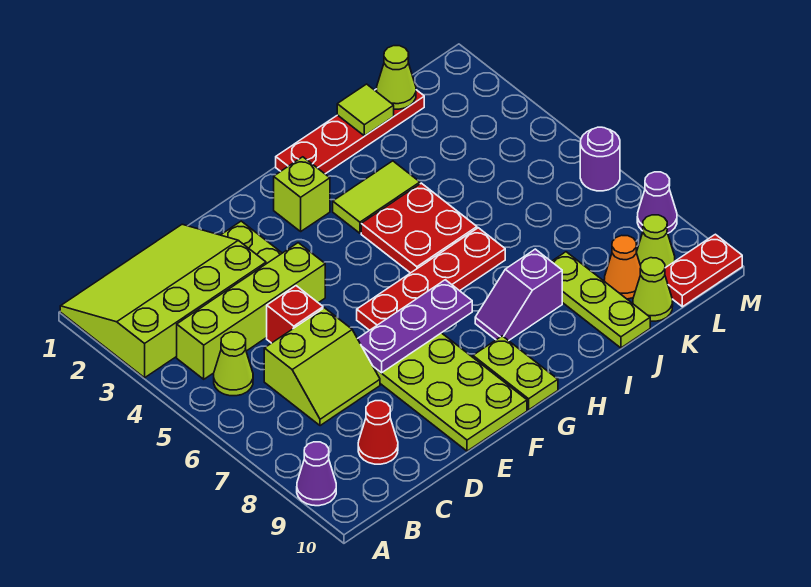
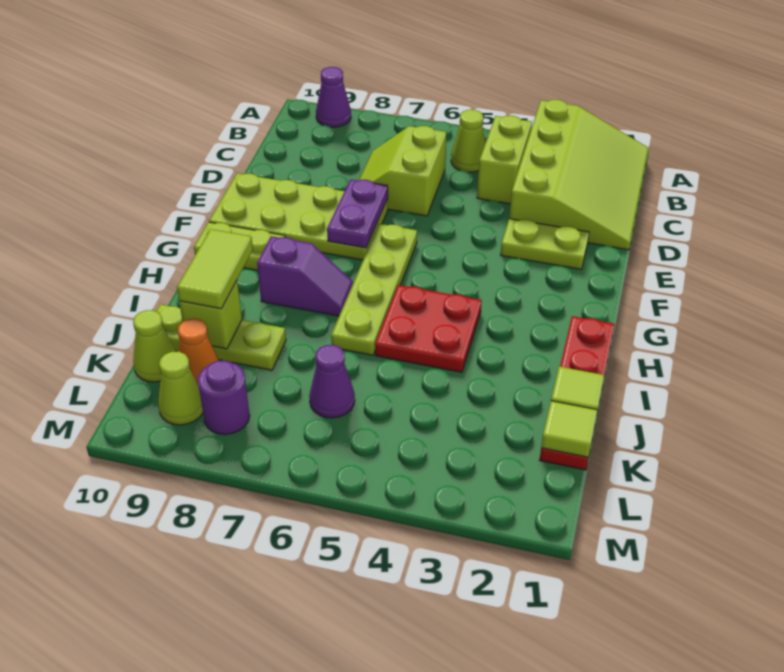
lime 1x4 brick [177,243,325,379] -> lime 1x2 brick [477,116,532,204]
red 1x1 cone [358,401,398,464] -> none
red 1x1 brick [267,286,323,343] -> none
purple 1x3 plate [358,280,472,373] -> purple 1x2 plate [327,179,388,248]
red 1x4 plate [357,228,505,330] -> lime 1x4 plate [331,224,417,355]
lime 1x1 brick [274,157,330,231] -> lime 1x1 brick moved to [179,281,242,349]
lime 1x2 tile [333,161,420,233] -> lime 1x2 tile moved to [177,229,253,309]
purple 1x2 slope [475,249,562,341] -> purple 1x2 slope turned to [257,236,354,316]
lime 1x1 cone [376,46,416,109] -> lime 1x1 tile [541,401,598,457]
red 1x2 plate [665,234,742,307] -> none
purple 1x1 round brick [580,127,620,191] -> purple 1x1 round brick moved to [198,361,250,434]
purple 1x1 cone [637,172,677,233] -> purple 1x1 cone moved to [309,345,355,418]

